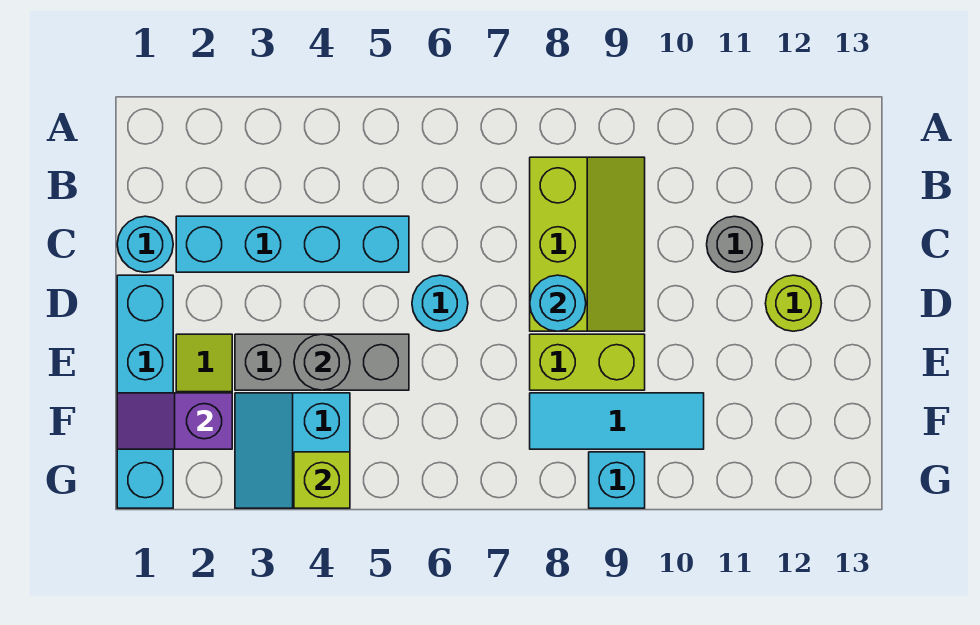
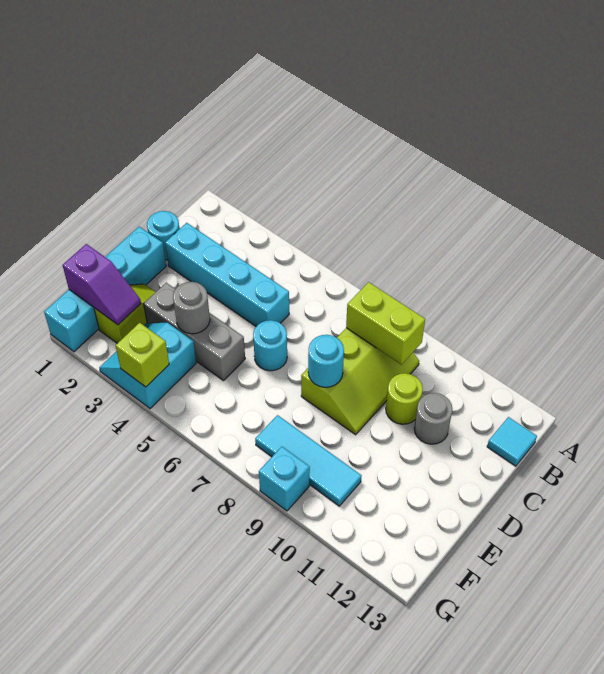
none -> cyan 1x1 tile [487,417,537,466]
lime 1x1 round brick [766,275,822,331] -> lime 1x1 round brick moved to [386,373,423,424]
lime 1x2 brick [530,334,645,390] -> lime 1x2 brick moved to [346,282,425,365]
purple 1x2 slope [117,393,232,449] -> purple 1x2 slope turned to [63,244,141,325]

